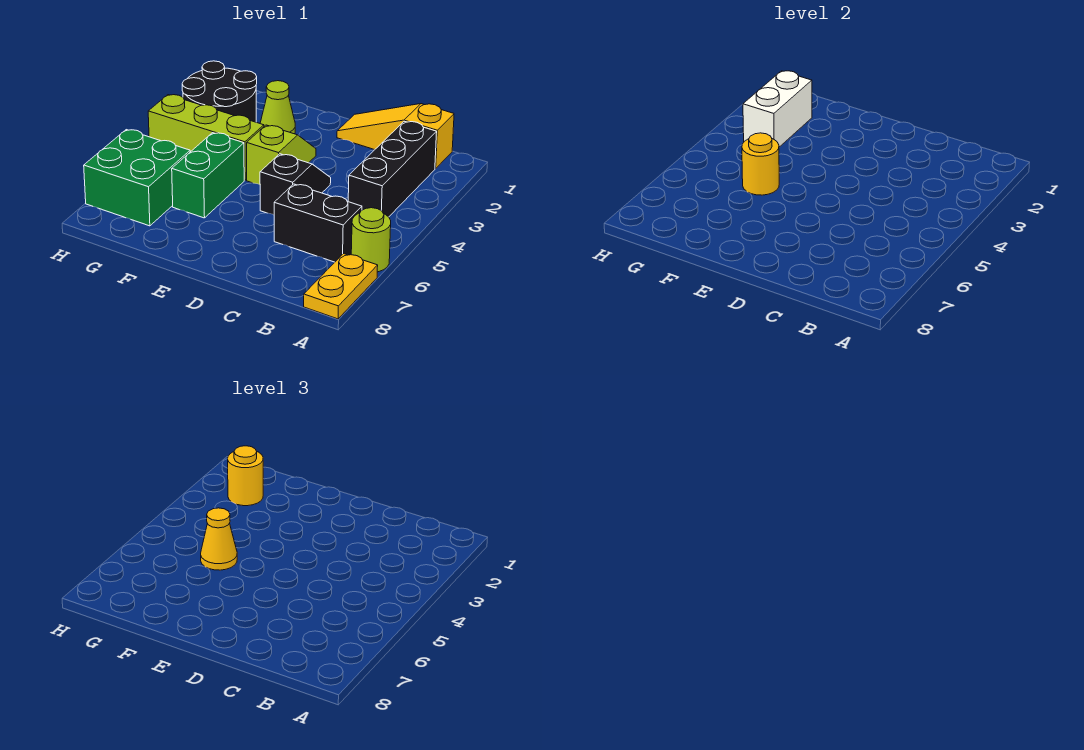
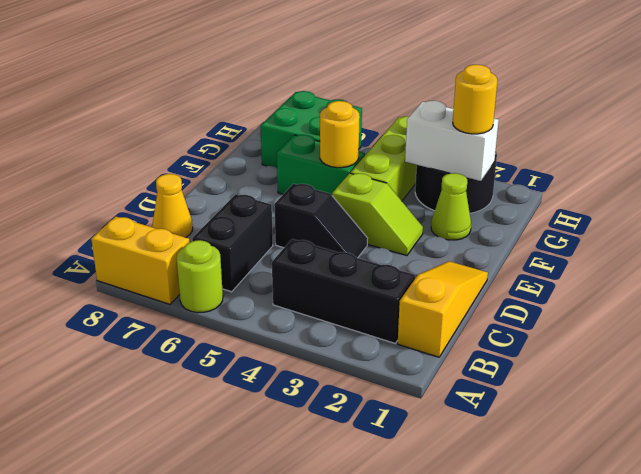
yellow 1x2 plate [304,254,378,319] -> yellow 1x2 brick [91,217,189,304]
yellow 1x1 cone [201,508,237,570] -> yellow 1x1 cone moved to [152,174,193,237]

